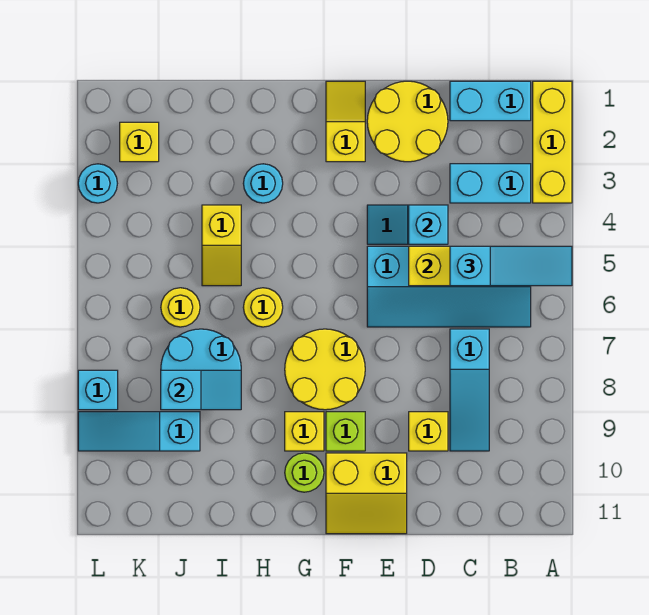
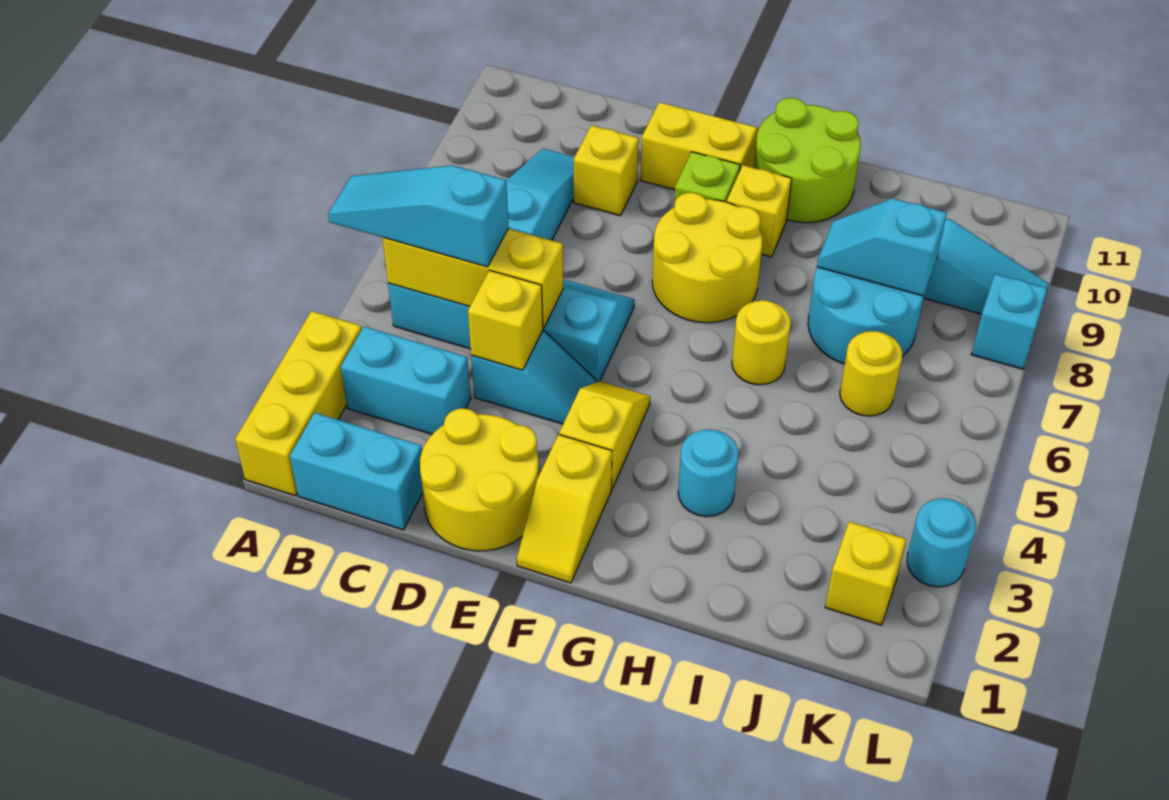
cyan 1x1 brick [409,205,448,244] -> yellow 1x1 brick [468,270,543,370]
lime 1x1 round brick [285,453,324,492] -> lime 2x2 round brick [754,98,861,223]
yellow 1x2 slope [202,205,241,286] -> yellow 1x2 slope moved to [559,381,650,489]

